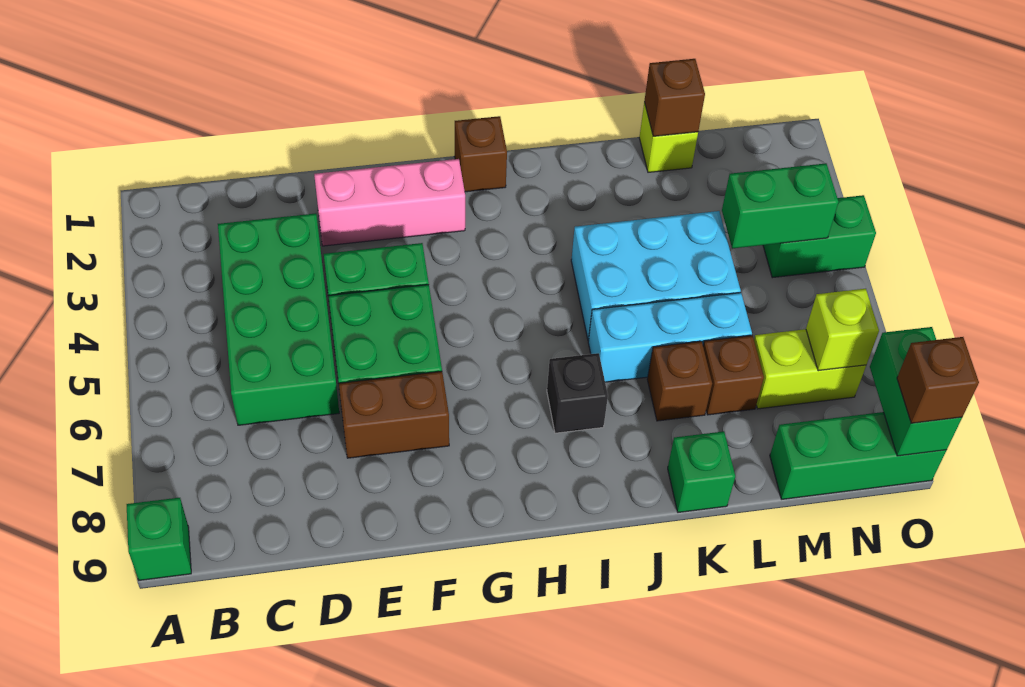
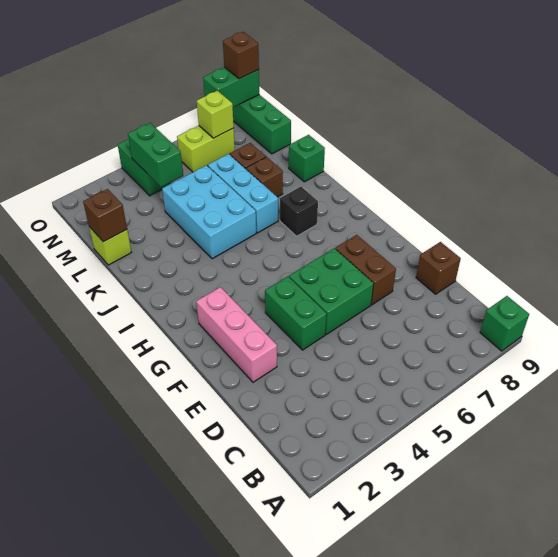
green 2x4 brick [218,213,339,425] -> none
brown 1x1 brick [455,116,507,192] -> brown 1x1 brick moved to [416,242,461,294]
lime 1x2 brick [754,329,866,409] -> lime 1x2 brick turned to [177,126,235,172]

